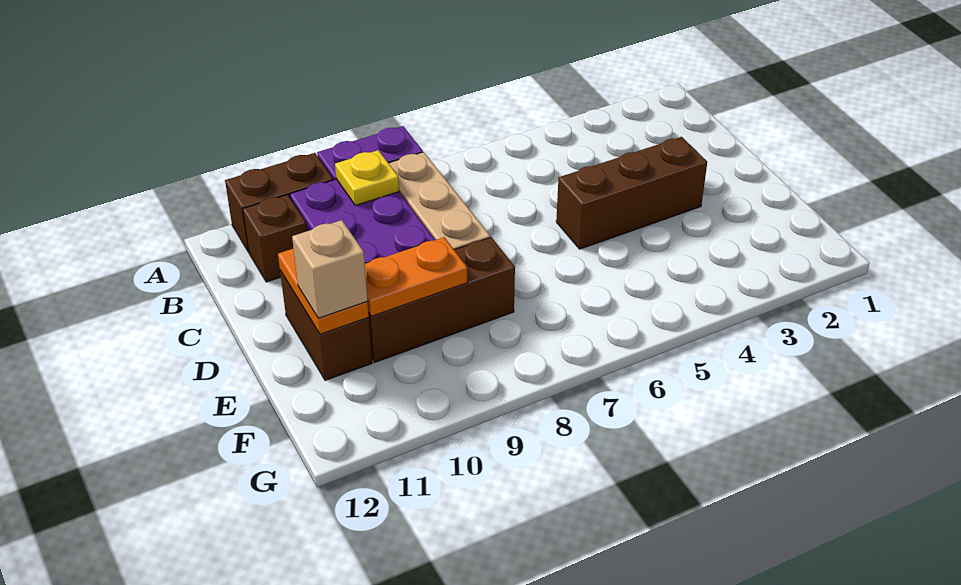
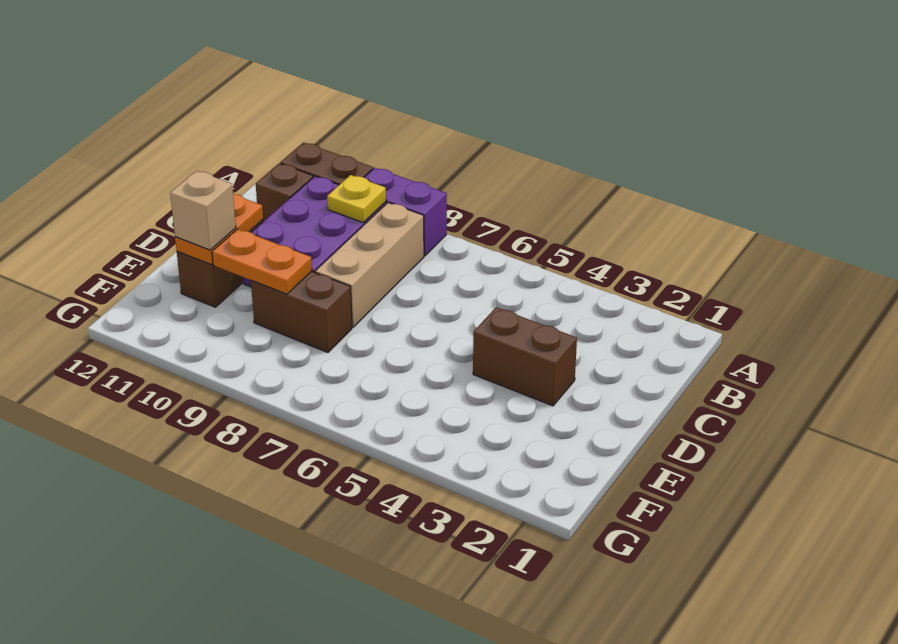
brown 1x3 brick [556,137,707,249] -> brown 1x2 brick [473,307,577,406]
brown 1x3 brick [369,237,515,362] -> brown 1x2 brick [251,271,352,352]

